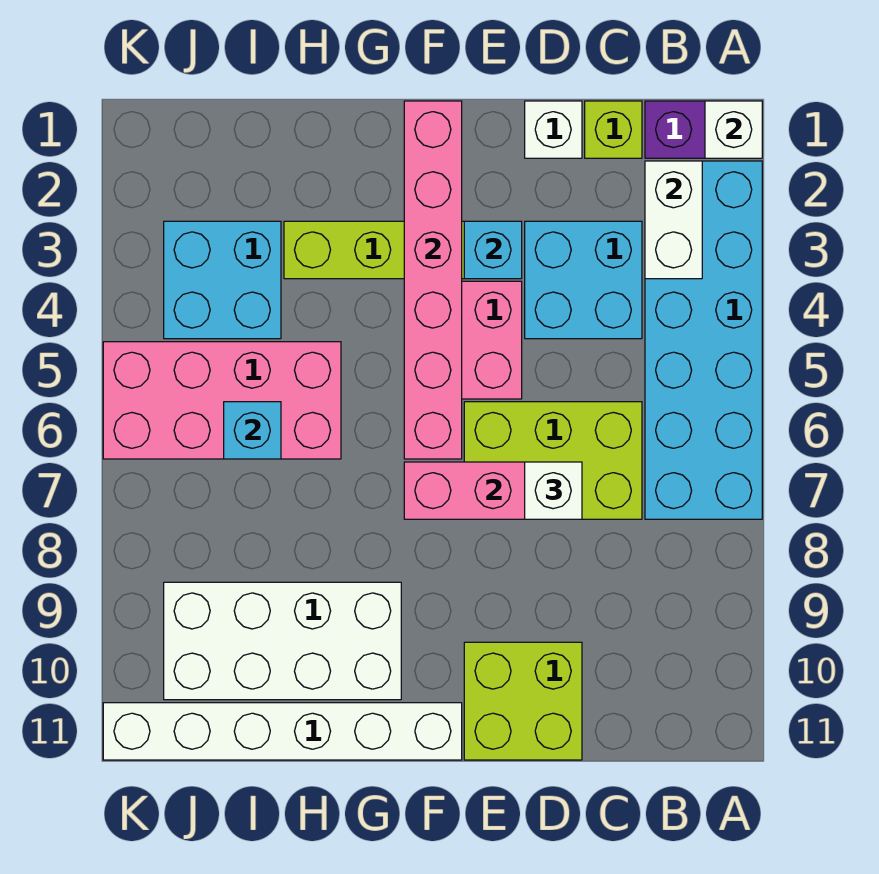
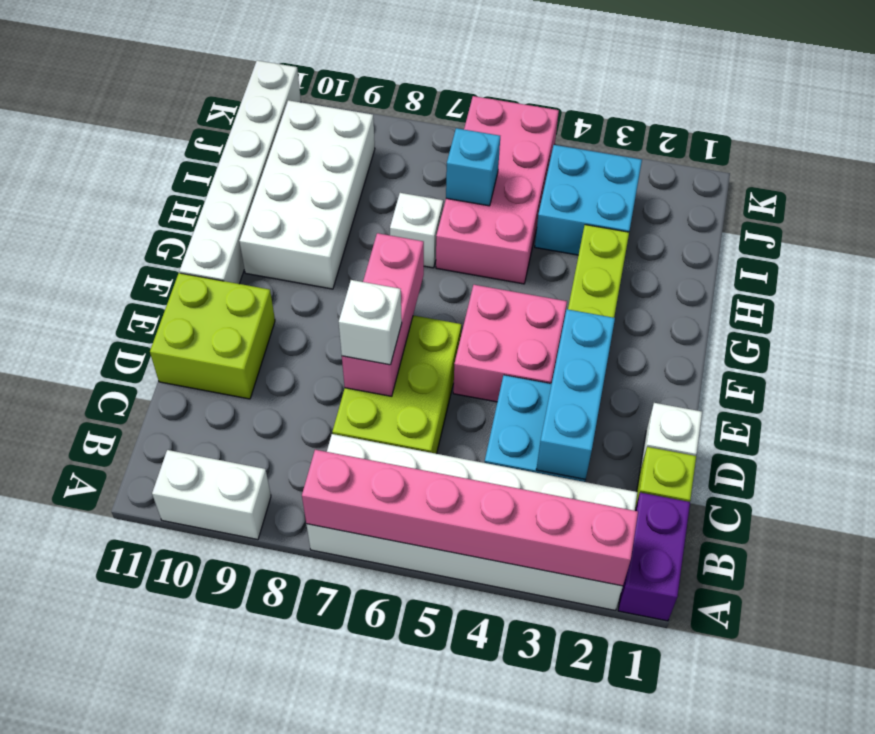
white 1x1 brick [705,101,762,158] -> white 1x1 brick moved to [390,193,443,268]
cyan 2x6 brick [645,161,762,519] -> white 2x6 brick [306,434,637,610]
white 1x2 brick [645,161,702,279] -> white 1x2 brick moved to [152,450,271,540]
cyan 1x1 brick [464,221,522,279] -> cyan 1x3 brick [536,309,615,480]
pink 1x6 brick [404,101,462,459] -> pink 1x6 brick moved to [302,450,638,586]

